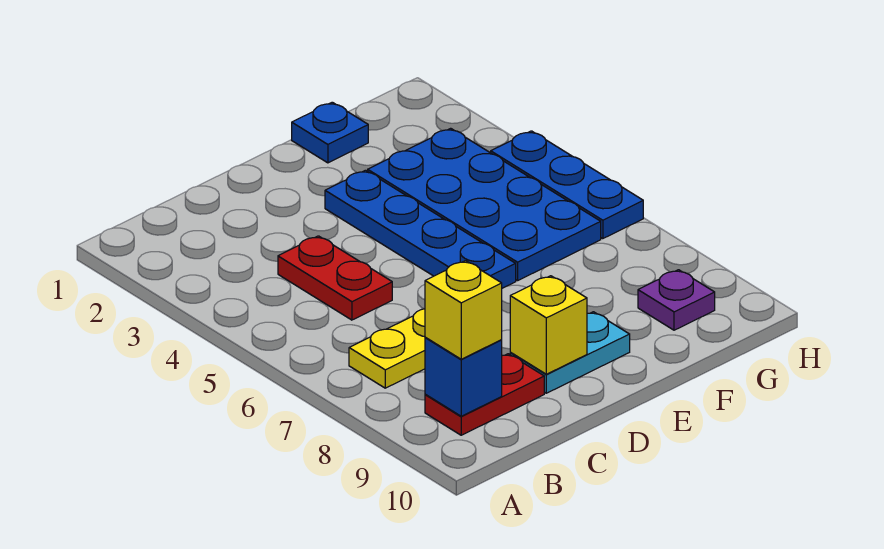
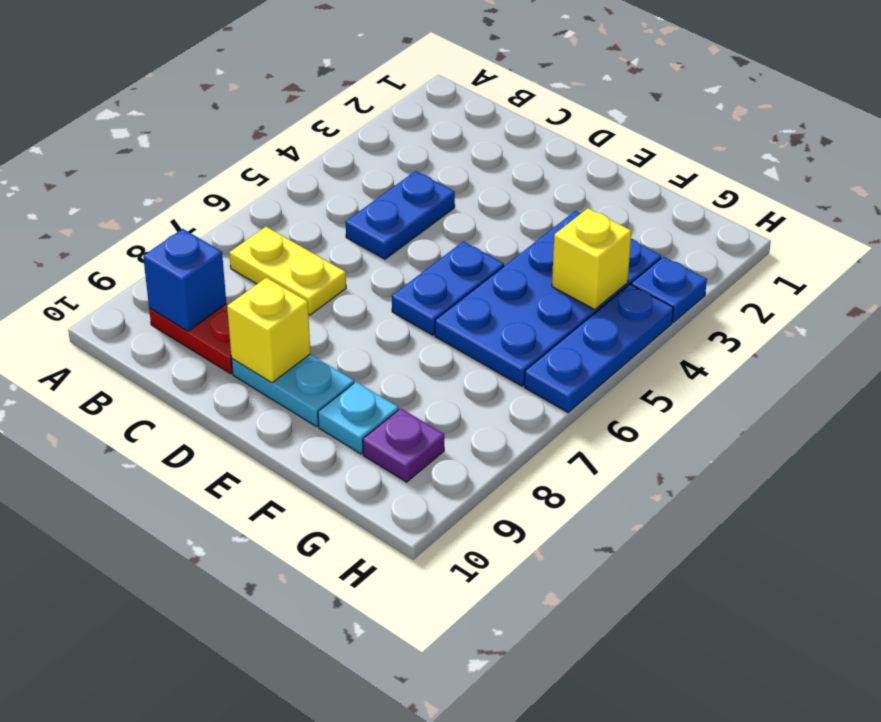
yellow 1x1 brick [425,261,502,359] -> yellow 1x1 brick moved to [552,208,631,309]
red 1x2 plate [278,236,392,320] -> blue 1x2 plate [346,171,455,259]
blue 1x4 plate [325,170,516,288] -> blue 1x2 plate [392,241,504,335]
blue 1x1 plate [292,102,368,163] -> blue 1x1 plate moved to [631,256,707,322]
none -> cyan 1x1 plate [318,382,399,454]

